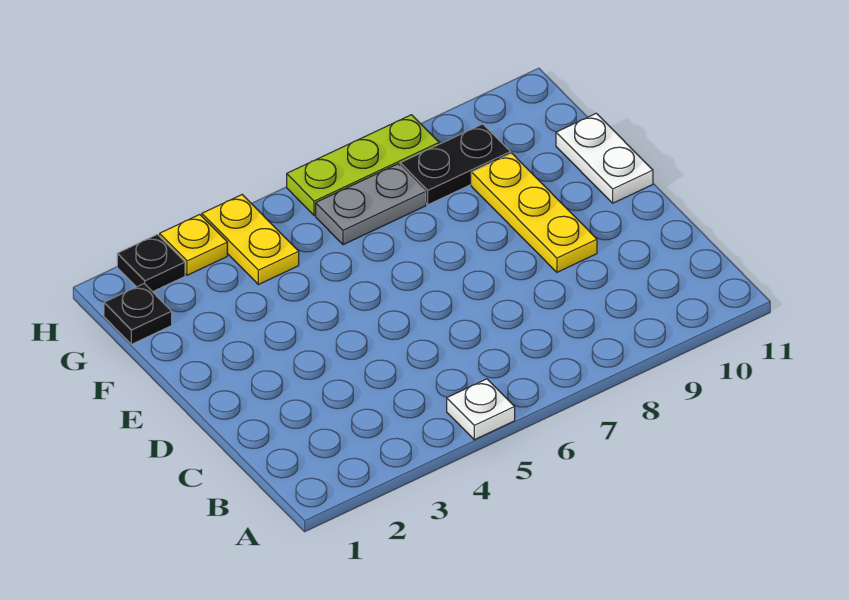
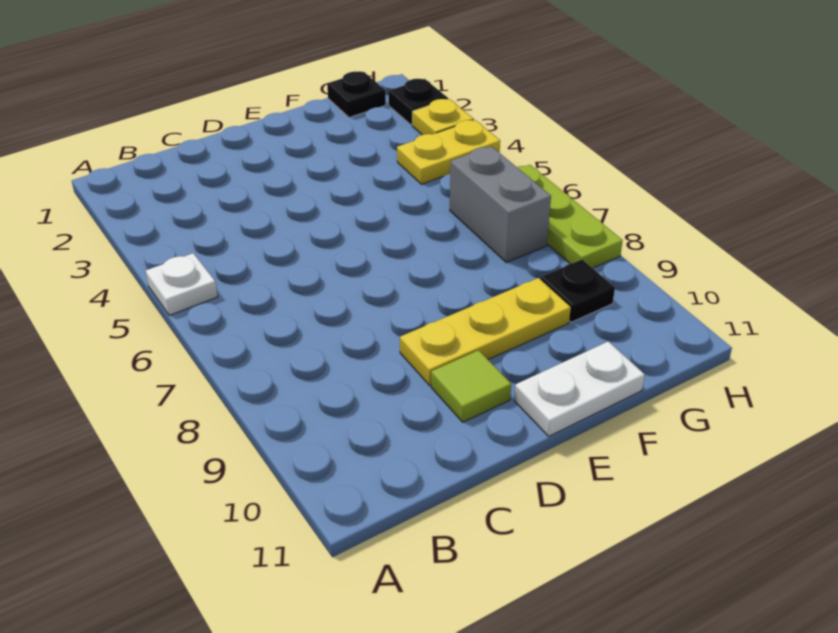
none -> lime 1x1 tile [431,350,511,422]
grey 1x2 plate [316,164,426,245] -> grey 1x2 brick [450,146,551,262]
black 1x2 plate [400,124,510,205] -> black 1x1 plate [540,260,615,322]

